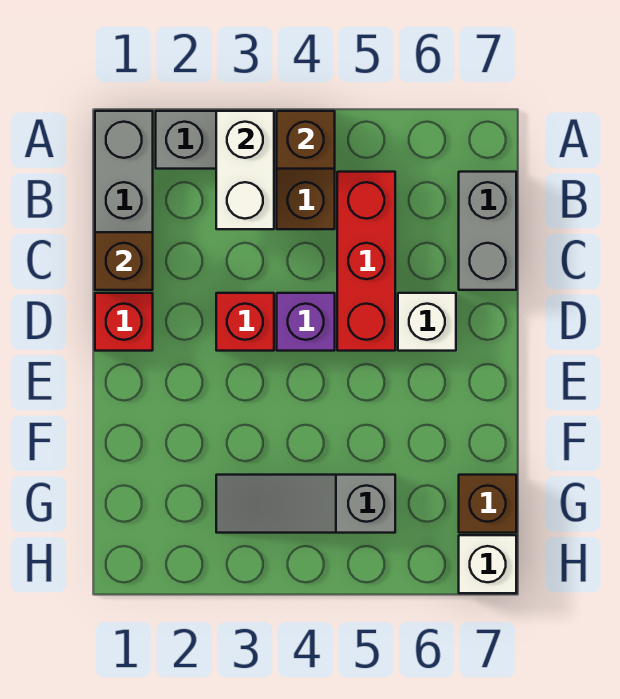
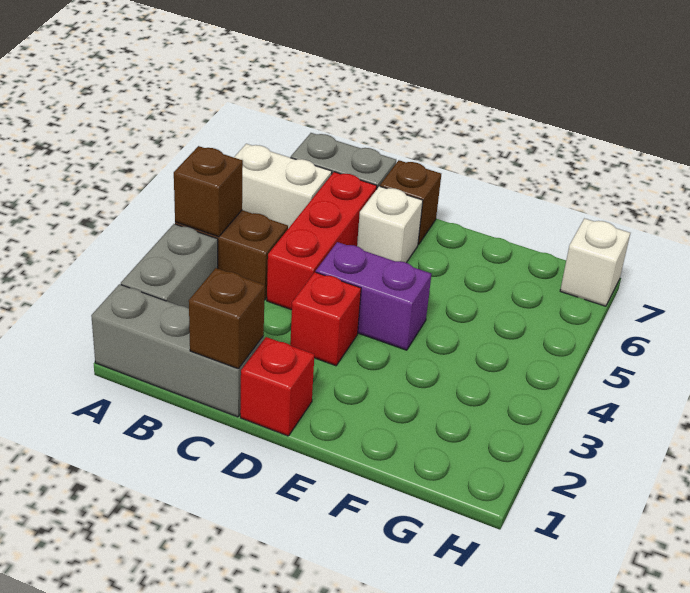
white 1x2 brick [216,111,274,229] -> white 1x2 brick moved to [234,144,332,228]
red 1x3 brick [337,172,395,351] -> red 1x3 brick turned to [267,172,377,310]
purple 1x1 brick [277,293,335,351] -> purple 1x2 brick [316,242,431,350]
grey 1x3 slope [216,475,395,533] -> none
brown 1x1 brick [459,475,516,533] -> brown 1x1 brick moved to [380,160,441,245]

